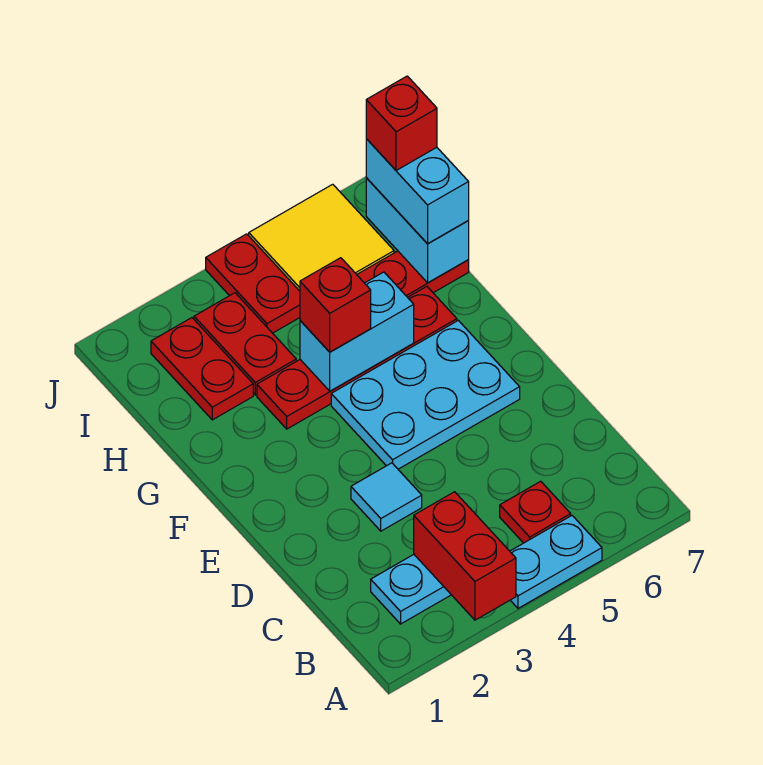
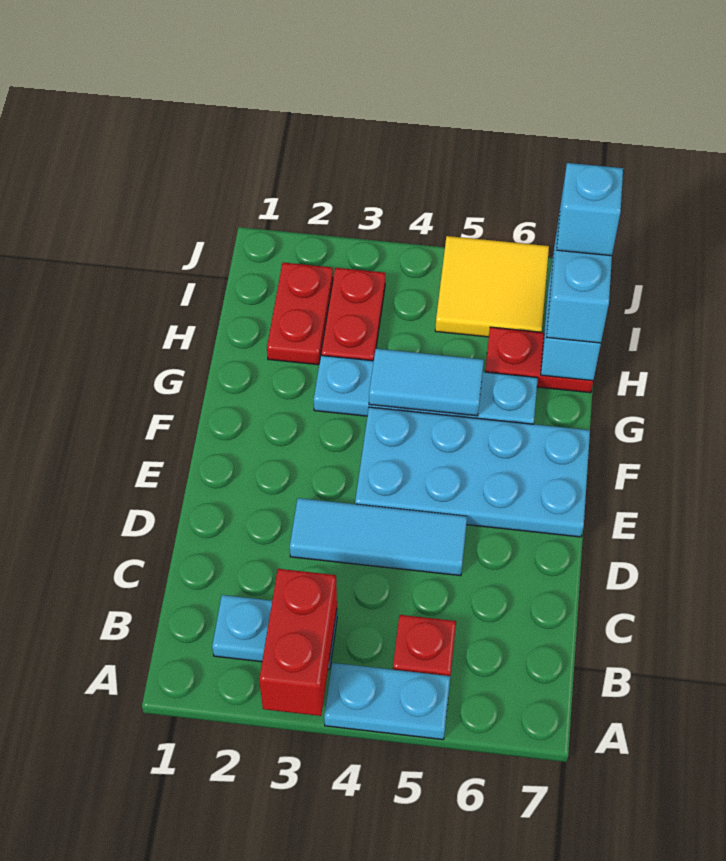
cyan 1x1 tile [351,463,422,531] -> cyan 1x3 tile [290,498,467,576]
cyan 2x3 plate [331,320,520,469] -> cyan 2x4 plate [355,407,590,537]
red 1x4 plate [257,287,457,429] -> cyan 1x4 plate [314,355,538,424]
cyan 1x2 brick [300,272,414,391] -> cyan 1x2 tile [369,349,484,416]
red 1x1 brick [300,258,371,352] -> none
red 1x2 plate [206,234,300,333] -> none
red 1x1 brick [366,76,437,170] -> cyan 1x1 brick [557,163,623,256]

